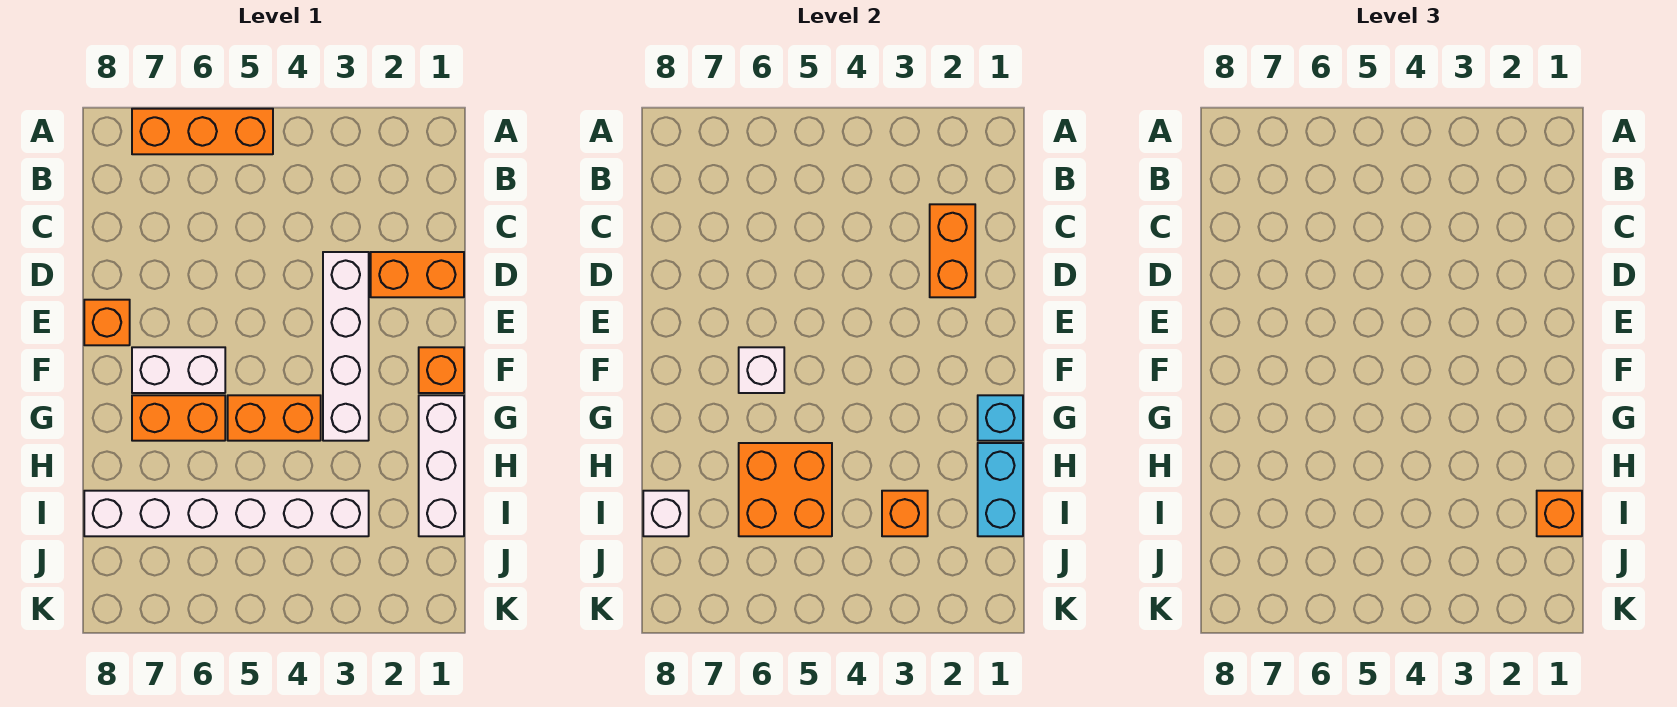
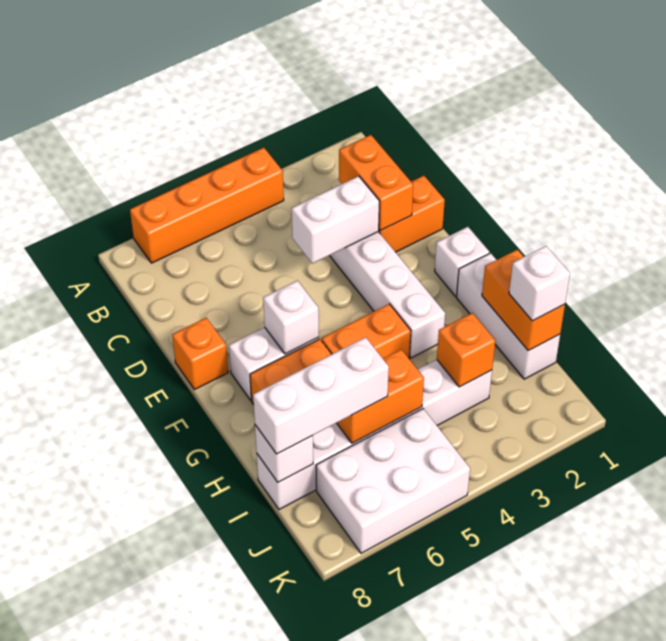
orange 1x3 brick [132,109,273,154] -> orange 1x4 brick [130,148,284,263]
none -> white 1x2 brick [292,176,379,264]
orange 1x1 brick [419,347,464,393] -> white 1x1 brick [435,227,489,296]
cyan 1x1 brick [978,395,1023,441] -> none
cyan 1x2 brick [978,443,1023,536] -> orange 1x2 brick [482,250,565,351]
orange 2x2 brick [739,443,832,536] -> orange 1x2 brick [337,349,424,443]
orange 1x1 brick [1537,491,1582,536] -> white 1x1 brick [509,246,570,321]
none -> white 1x3 brick [253,337,389,454]
none -> white 2x3 brick [316,409,470,553]

